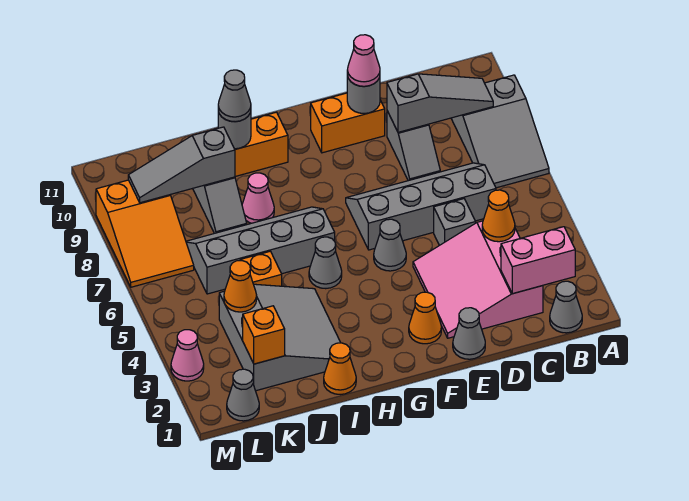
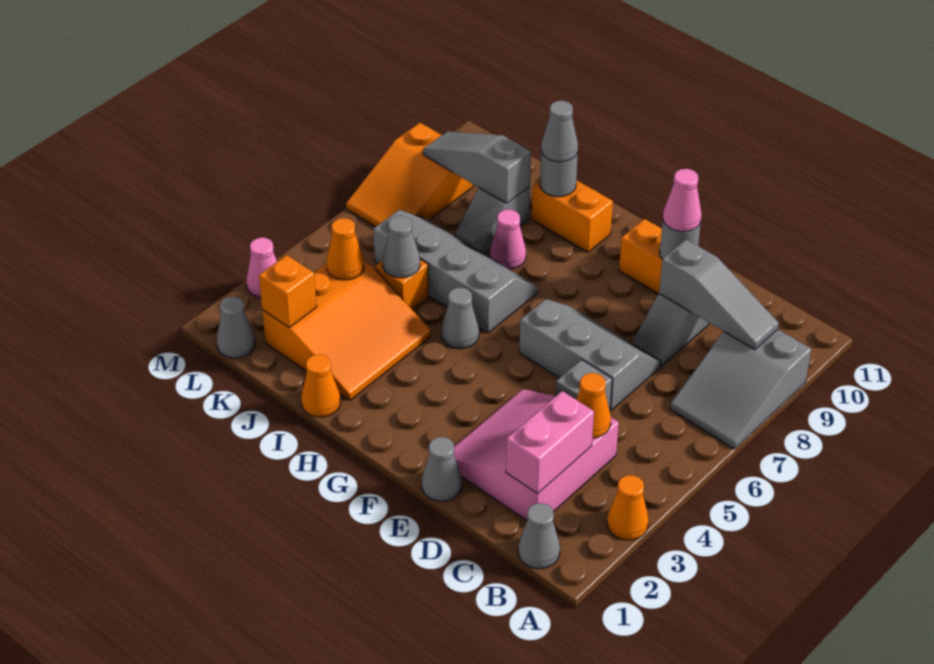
pink 1x2 brick [501,227,575,294] -> pink 1x2 brick turned to [506,391,594,494]
grey 2x4 slope [346,163,496,250] -> grey 2x3 slope [519,299,661,410]
orange 1x1 cone [409,292,441,344] -> orange 1x1 cone moved to [607,475,649,540]
grey 1x1 cone [374,219,406,271] -> grey 1x1 cone moved to [383,216,420,278]
grey 3x3 slope [219,284,341,391] -> orange 3x3 slope [262,261,431,400]

